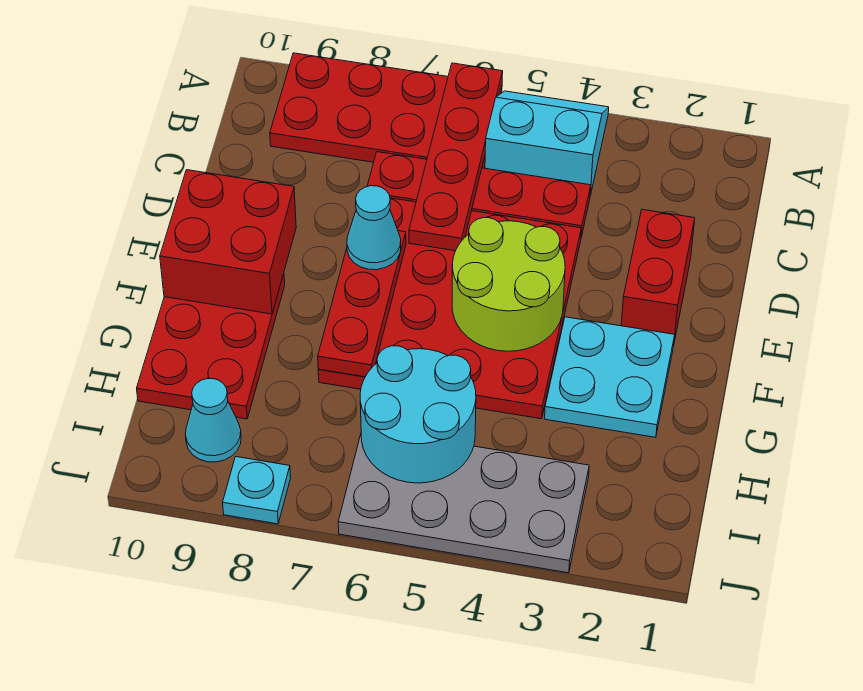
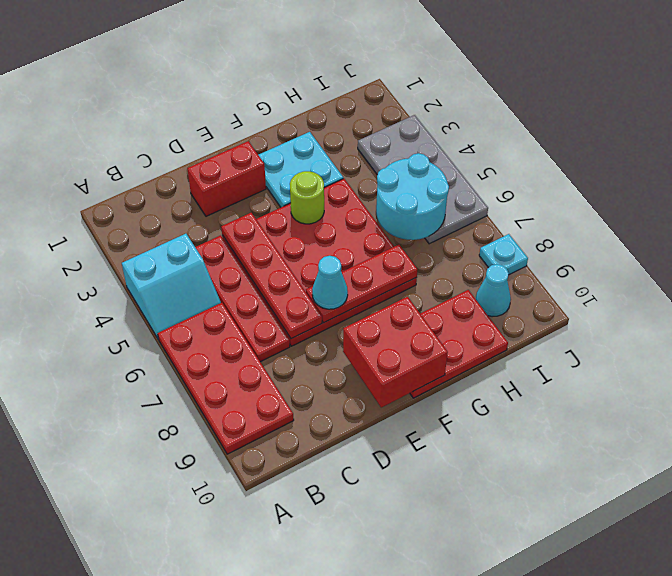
cyan 2x2 slope [485,91,609,196] -> cyan 2x2 slope turned to [122,234,221,339]
red 1x4 plate [409,63,503,251] -> red 1x4 plate turned to [221,213,322,339]
lime 2x2 round brick [452,218,565,351] -> lime 1x1 round brick [290,171,324,224]

